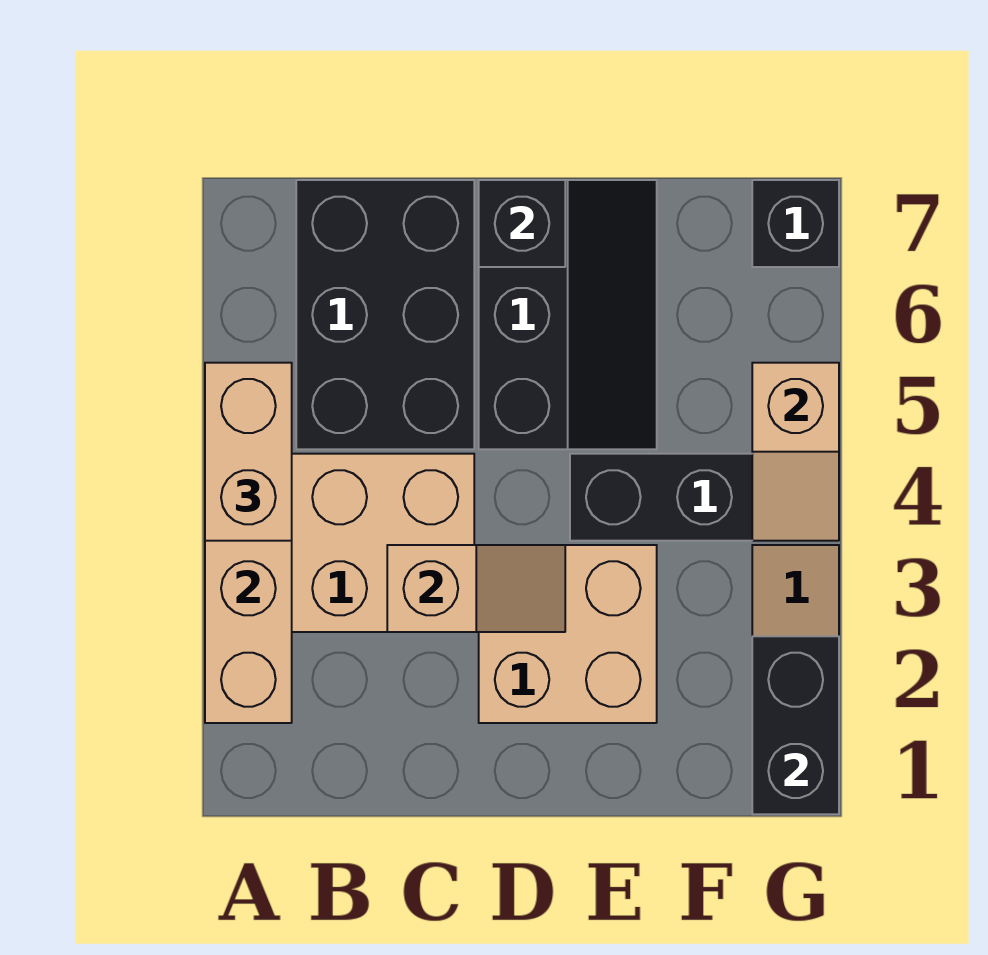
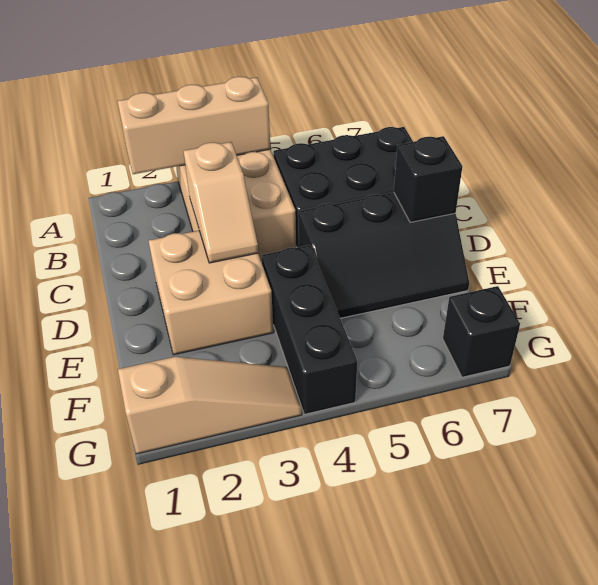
tan 1x2 brick [205,363,292,541] -> none
black 1x2 brick [752,636,839,814] -> none
tan 1x2 slope [752,363,839,541] -> none

